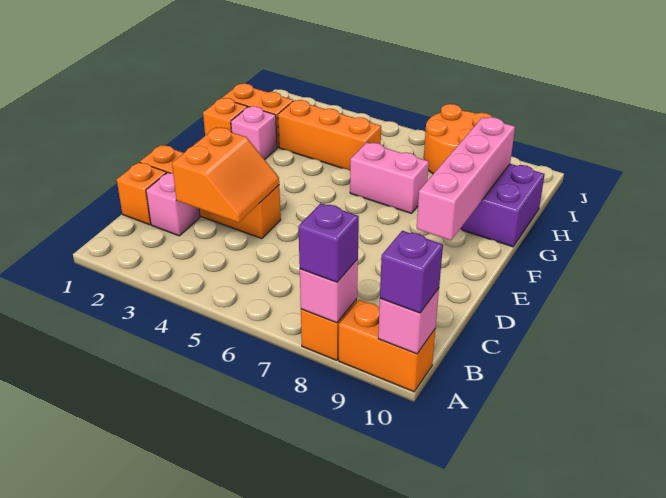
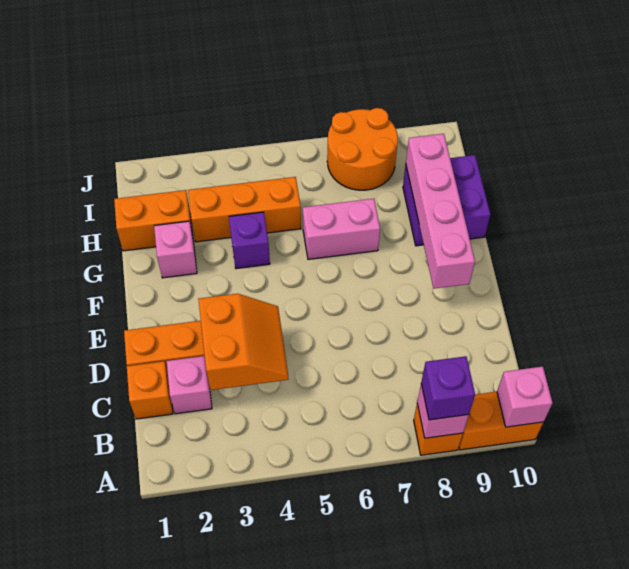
purple 1x1 brick [380,231,443,313] -> purple 1x1 brick moved to [229,212,270,269]
orange 1x1 brick [203,98,248,136] -> none

